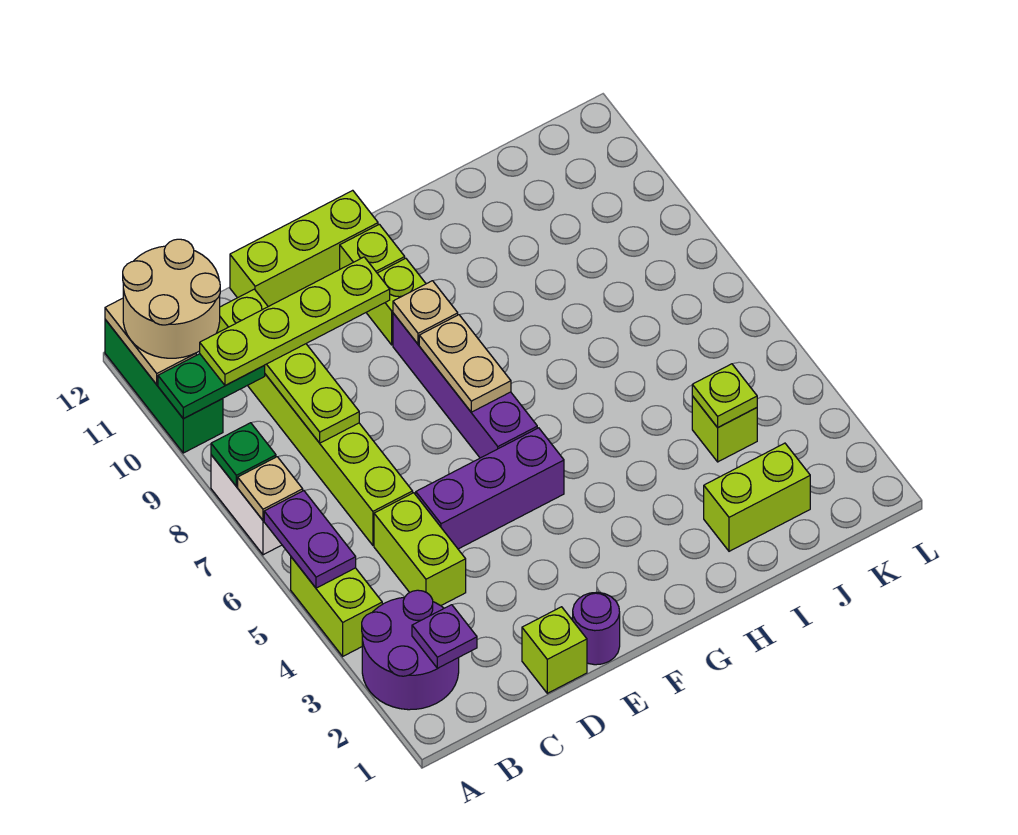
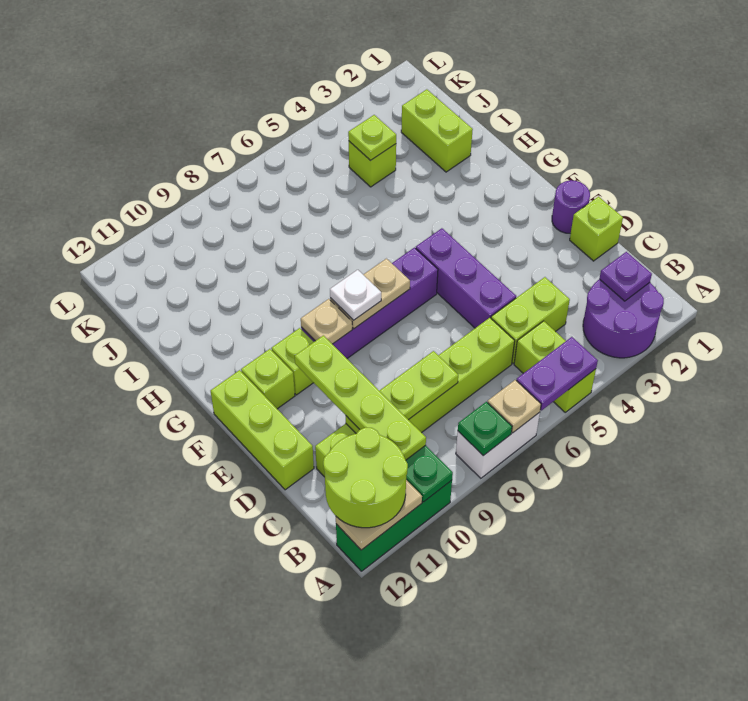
lime 1x2 brick [291,557,382,656] -> lime 1x2 brick turned to [514,321,596,412]
tan 2x2 round brick [123,239,220,358] -> lime 2x2 round brick [323,427,408,528]
none -> white 1x1 plate [330,270,381,320]

